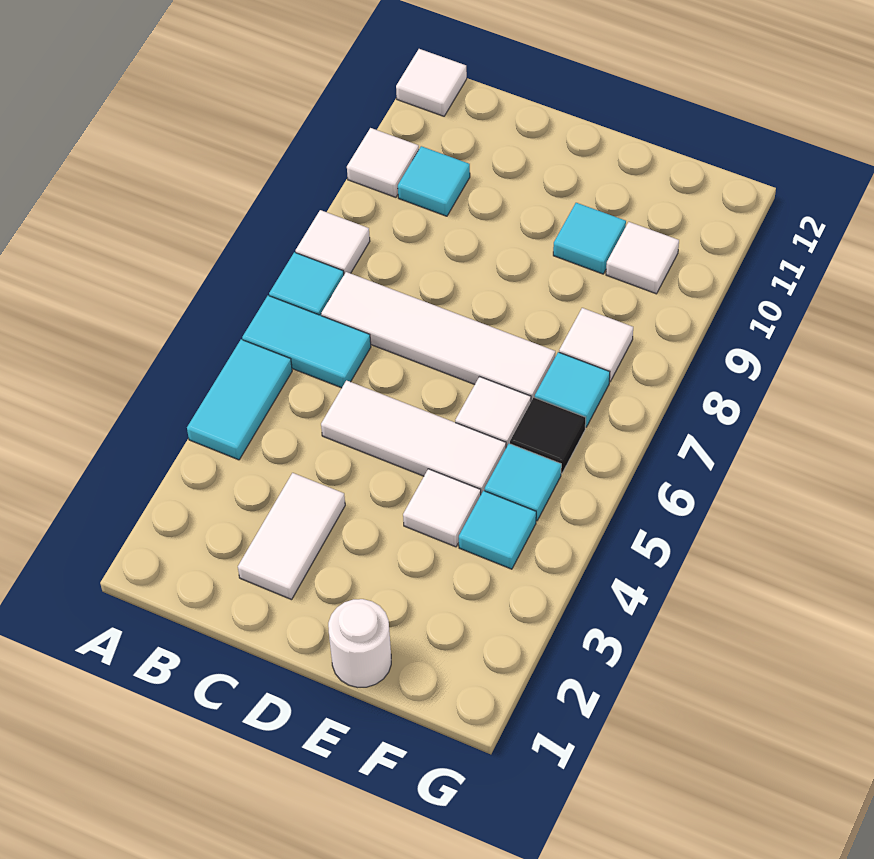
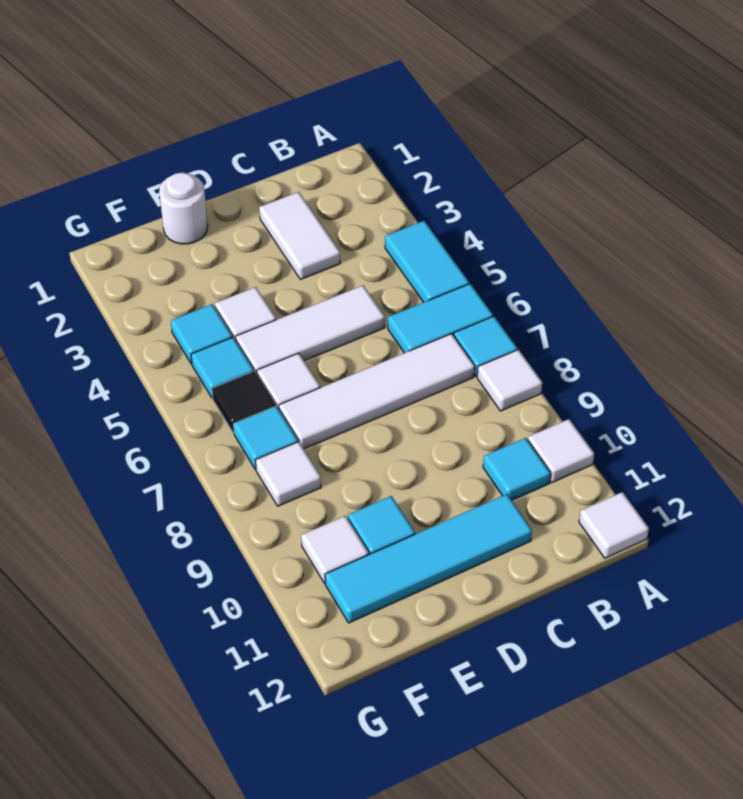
none -> cyan 1x4 tile [325,494,532,623]

